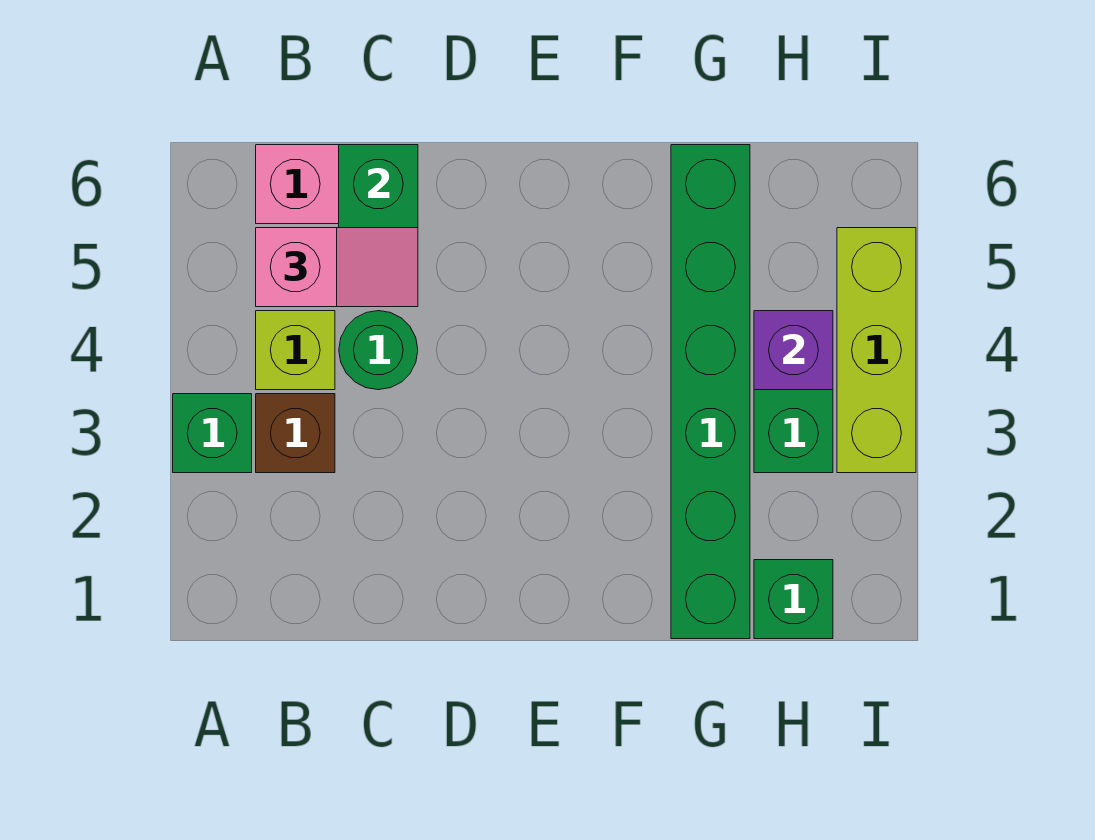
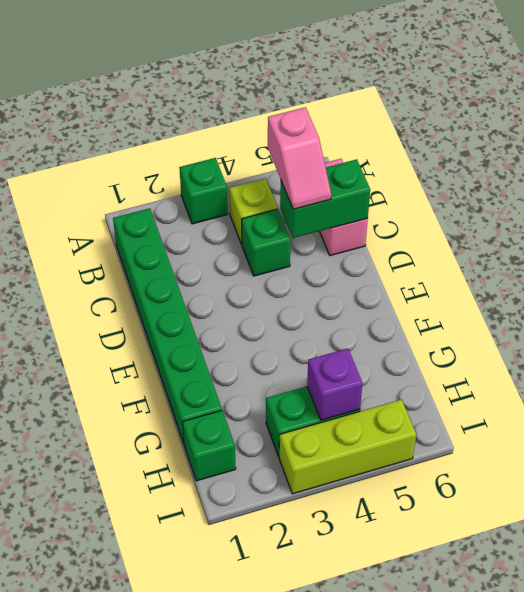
brown 1x1 brick [256,394,335,473] -> none
green 1x1 round brick [339,311,418,390] -> green 1x1 brick [242,209,291,276]
green 1x6 brick [671,145,750,639] -> green 1x6 brick turned to [113,208,222,443]

